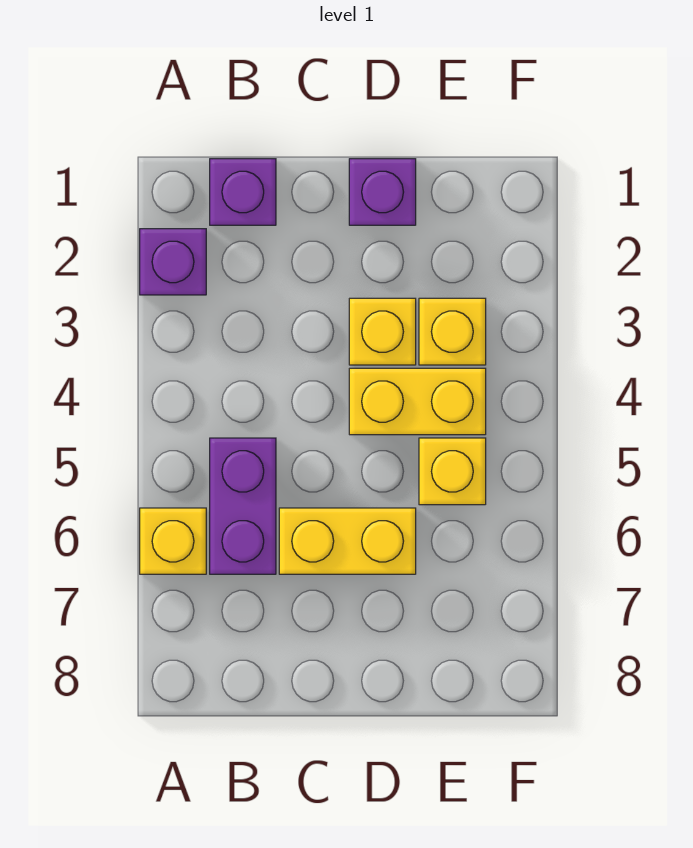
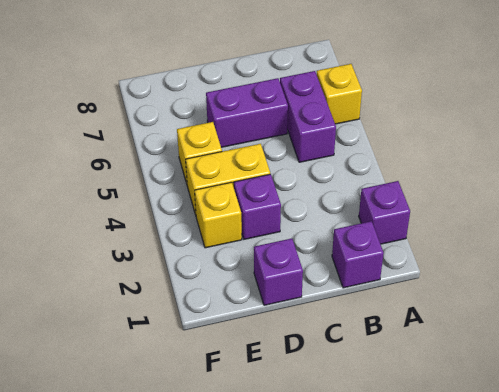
yellow 1x2 brick [279,508,416,574] -> purple 1x2 brick [206,78,288,147]
yellow 1x1 brick [349,298,416,365] -> purple 1x1 brick [234,174,281,239]

